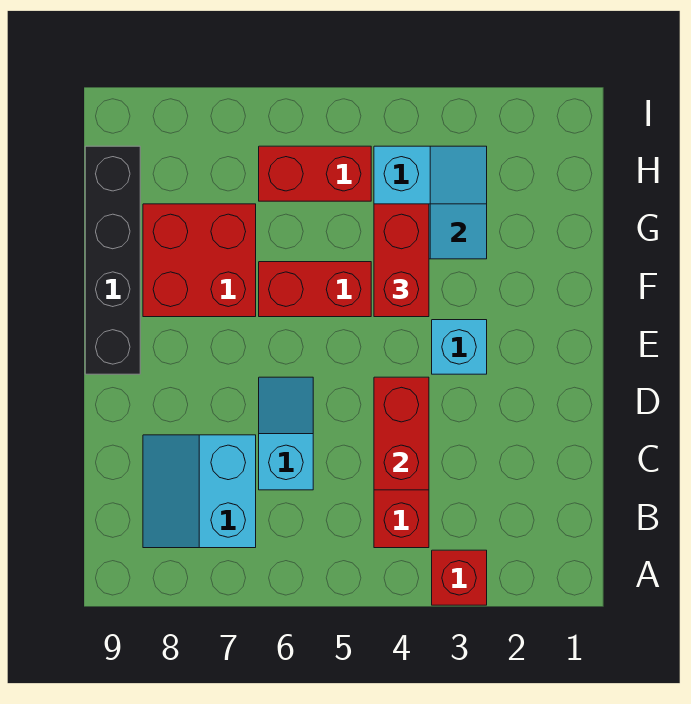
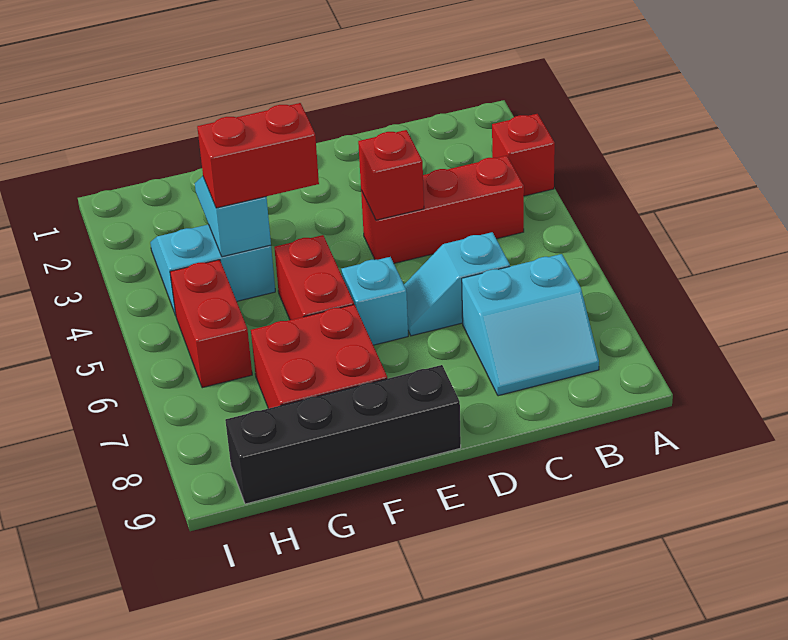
red 1x2 brick [374,377,429,490] -> red 1x1 brick [358,130,424,220]
cyan 1x1 brick [432,320,487,374] -> cyan 1x1 brick moved to [341,257,408,345]

